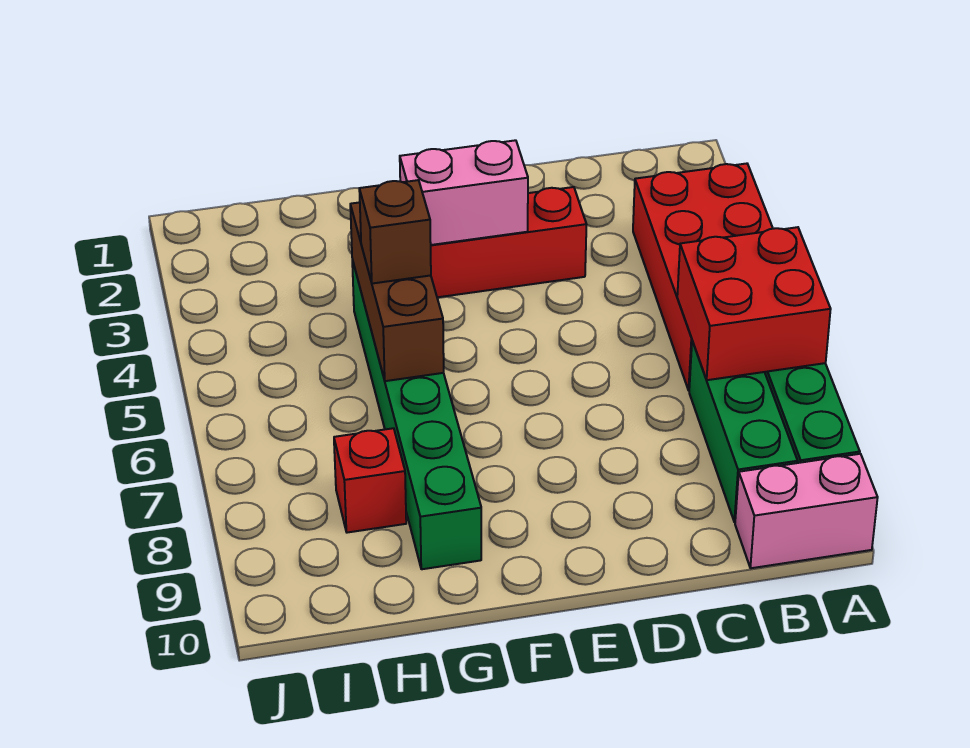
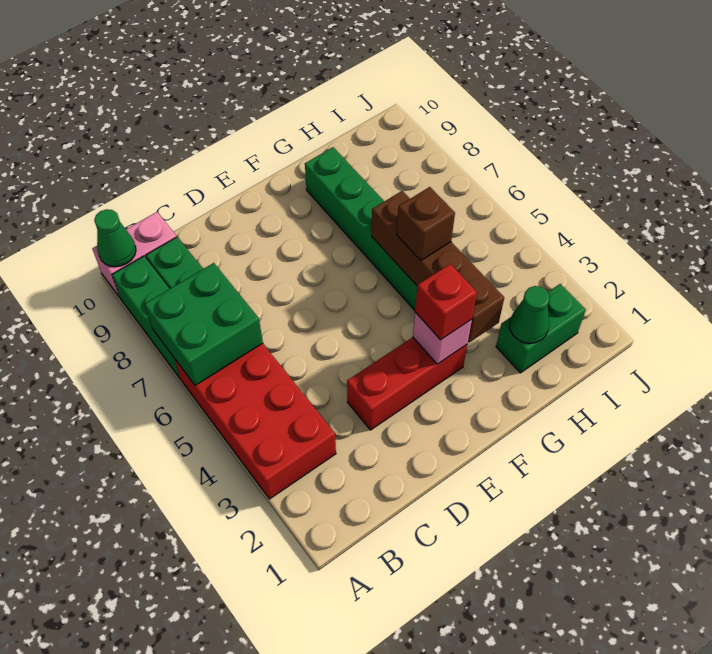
red 2x2 brick [677,227,831,380] -> green 2x2 brick [145,263,263,386]
none -> green 1x1 cone [94,209,136,267]
pink 1x2 brick [400,140,528,245] -> pink 1x1 brick [413,312,472,364]
brown 1x3 brick [350,202,444,381] -> brown 1x4 brick [372,191,504,343]
none -> green 1x2 brick [496,284,586,373]
none -> green 1x1 cone [509,286,550,343]
red 1x1 brick [334,428,406,533] -> red 1x1 brick moved to [415,264,477,340]

